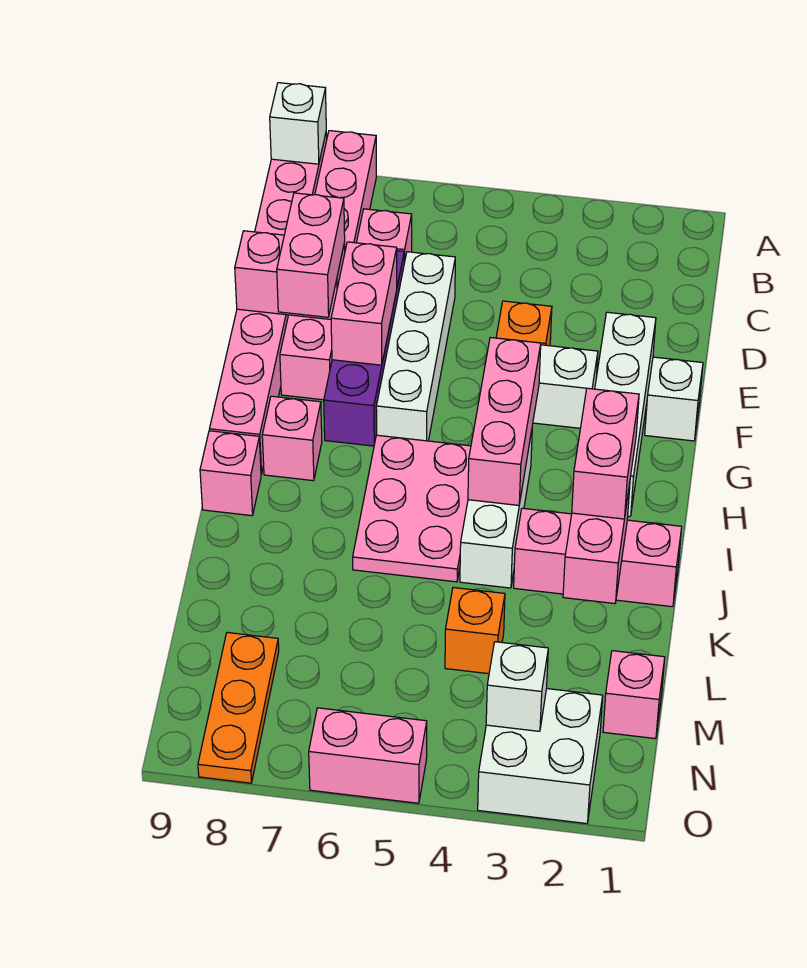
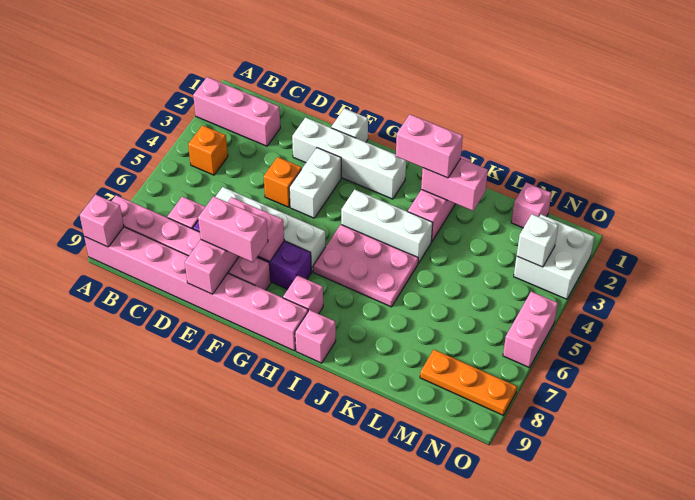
white 1x1 brick [270,83,326,164] -> pink 1x1 brick [80,194,124,247]
pink 1x3 brick [468,338,541,505] -> pink 1x3 brick moved to [193,77,280,146]
orange 1x1 brick [445,588,505,674] -> orange 1x1 brick moved to [188,125,228,175]

